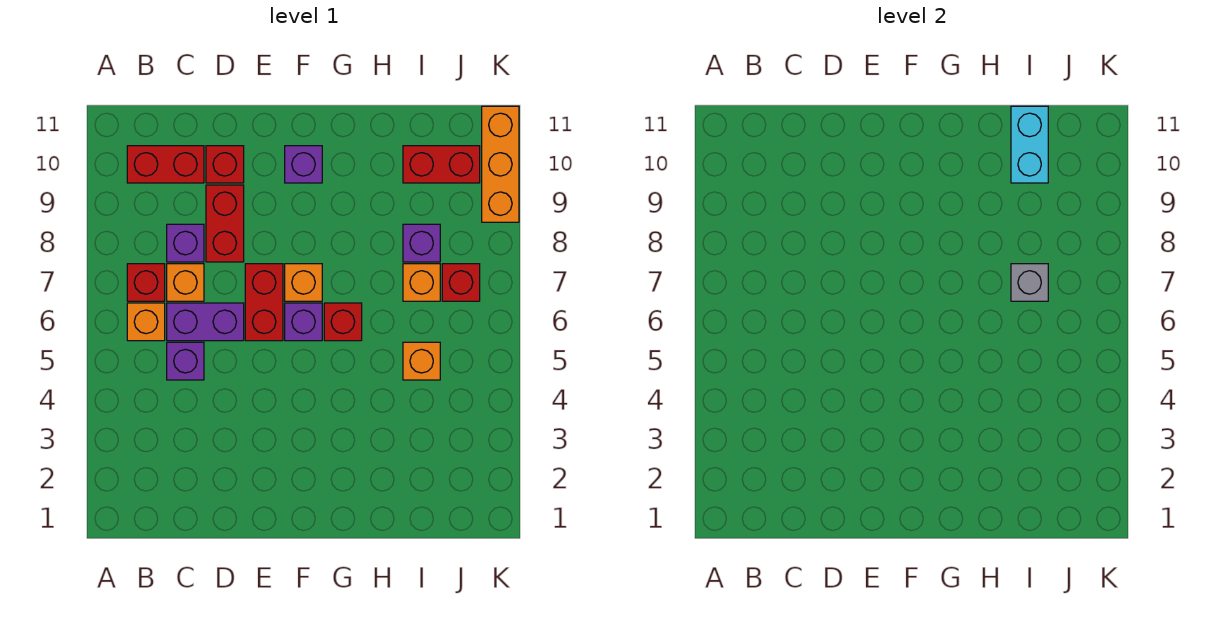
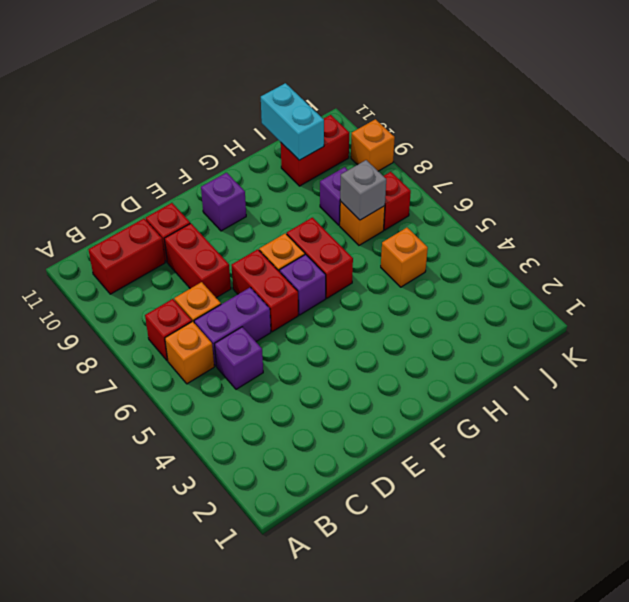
purple 1x1 brick [167,224,204,262] -> none
red 1x1 brick [324,303,362,341] -> red 1x2 brick [287,218,353,298]
orange 1x3 brick [482,106,519,222] -> orange 1x1 brick [351,119,395,171]

